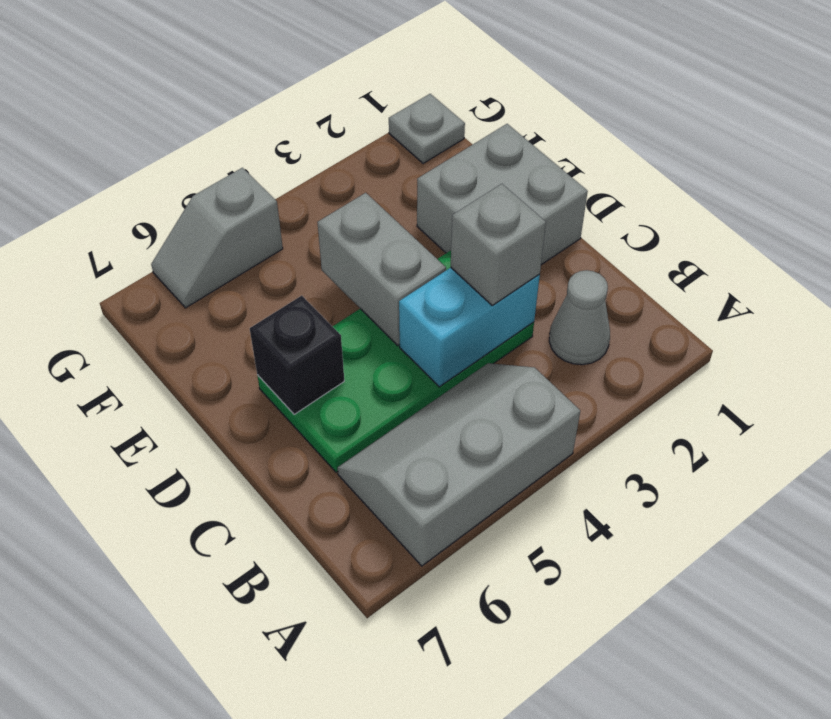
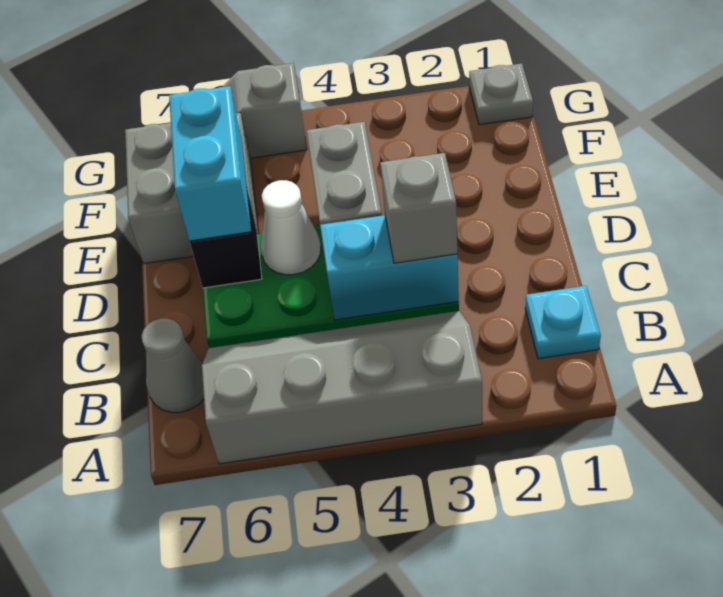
grey 2x3 slope [338,363,580,566] -> grey 2x4 slope [202,311,482,464]
none -> cyan 1x1 plate [525,286,601,359]
grey 1x1 cone [549,270,610,365] -> grey 1x1 cone moved to [142,318,204,412]
grey 2x2 brick [417,124,588,265] -> grey 2x2 brick moved to [125,113,259,264]
none -> white 1x1 cone [261,180,321,275]
none -> cyan 1x2 brick [169,86,251,241]

